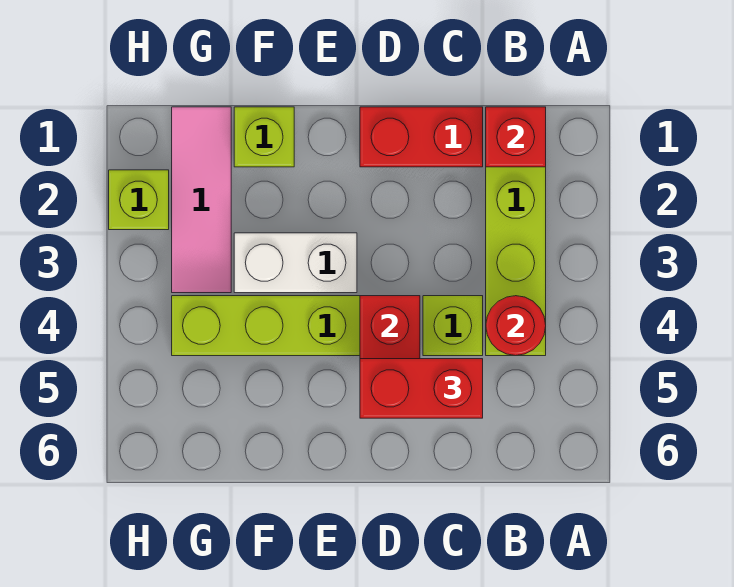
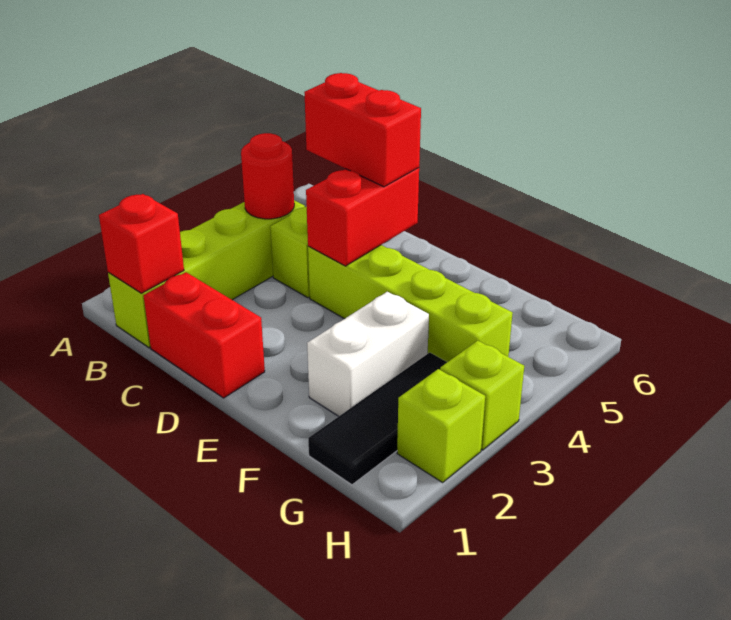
white 1x2 brick [234,233,357,293] -> white 1x2 brick turned to [307,292,429,416]
lime 1x1 brick [234,107,294,167] -> lime 1x1 brick moved to [440,341,524,450]
pink 1x3 tile [172,107,231,293] -> black 1x3 tile [308,352,447,485]

